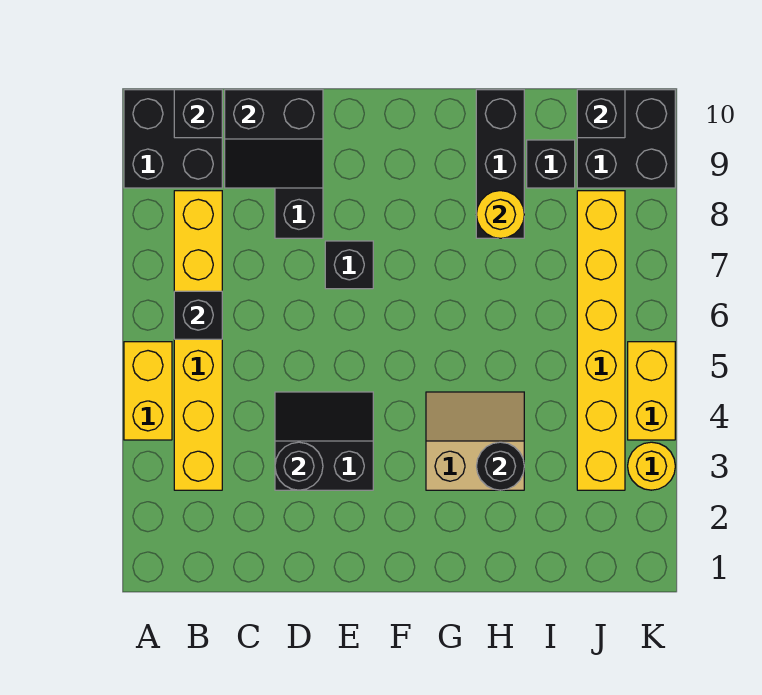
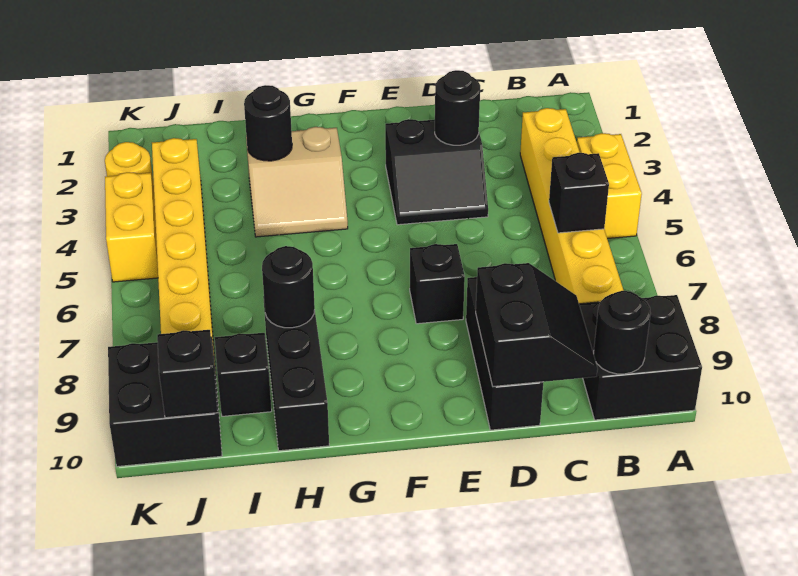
black 1x1 brick [174,90,222,138] -> black 1x1 round brick [594,291,651,374]
black 2x2 slope [225,90,323,188] -> black 2x2 slope turned to [476,263,598,386]
yellow 1x1 round brick [476,191,524,238] -> black 1x1 round brick [262,246,315,328]

